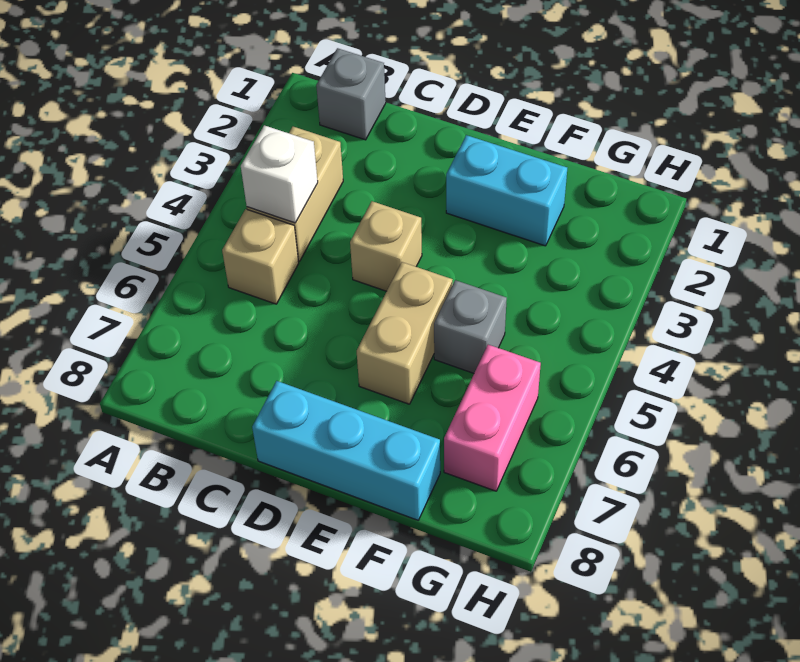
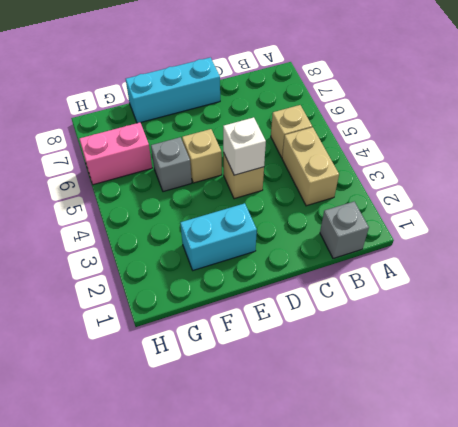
white 1x1 brick [241,125,318,223] -> white 1x1 brick moved to [223,117,266,175]
tan 1x2 brick [357,262,453,404] -> tan 1x1 brick [182,129,222,183]
pink 1x2 brick [444,345,541,491] -> pink 1x2 brick turned to [80,122,152,185]

